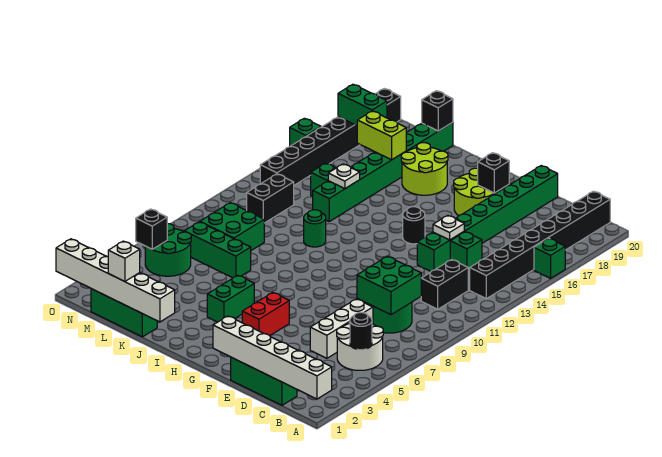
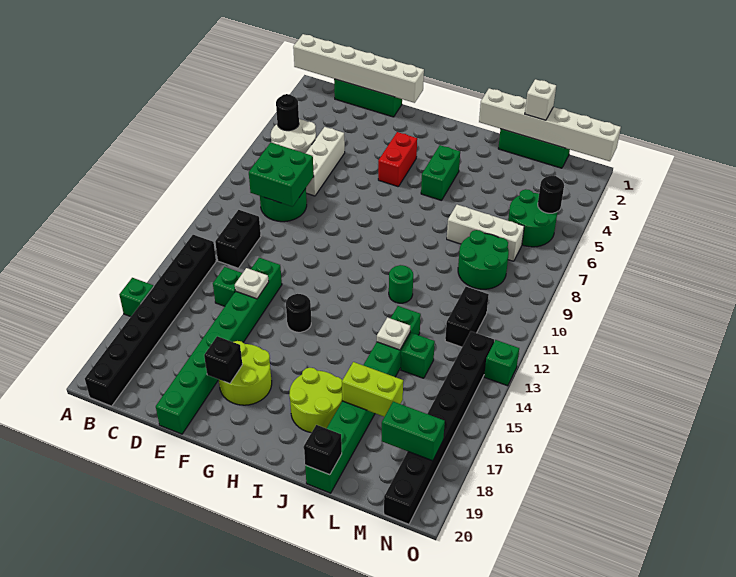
green 1x3 brick [184,222,251,278] -> white 1x3 brick [447,205,524,261]
green 2x2 brick [200,203,264,250] -> green 2x2 round brick [458,230,509,289]
black 1x1 brick [136,209,167,249] -> black 1x1 round brick [538,175,564,213]
green 1x1 brick [290,118,321,146] -> green 1x1 brick moved to [484,340,519,386]

